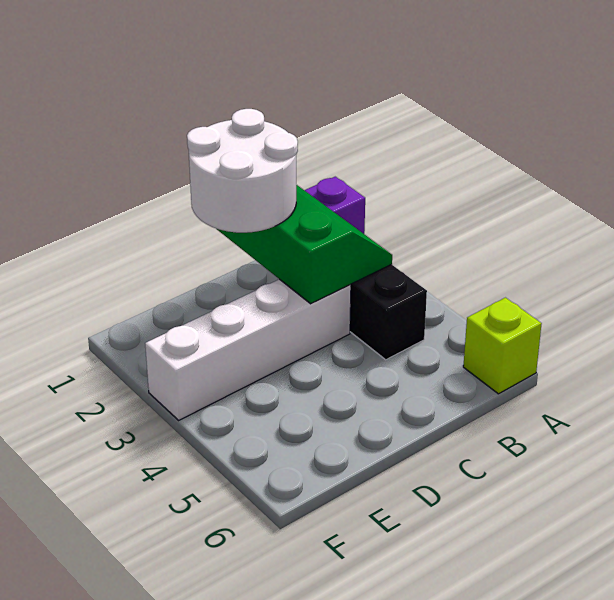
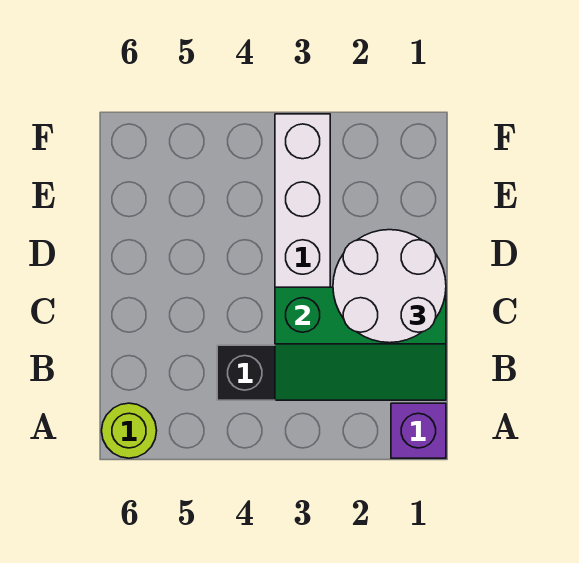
lime 1x1 brick [463,298,542,394] -> lime 1x1 round brick [102,403,157,458]

